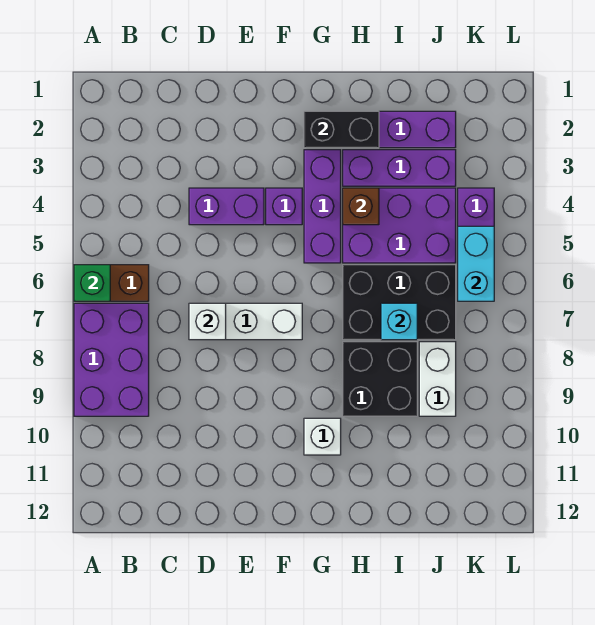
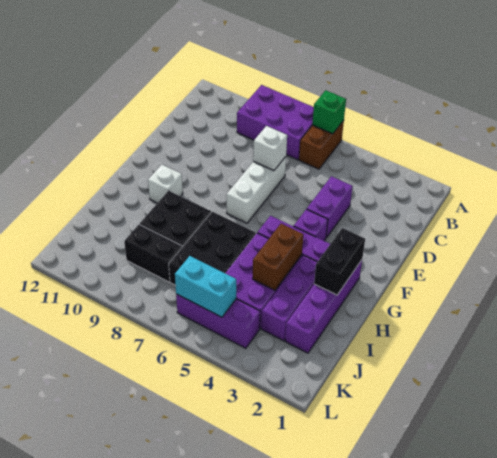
brown 1x1 brick [343,188,379,225] -> brown 1x2 brick [253,224,303,290]
cyan 1x1 brick [381,303,417,340] -> none
white 1x2 brick [419,342,456,416] -> black 1x2 brick [124,224,182,282]

